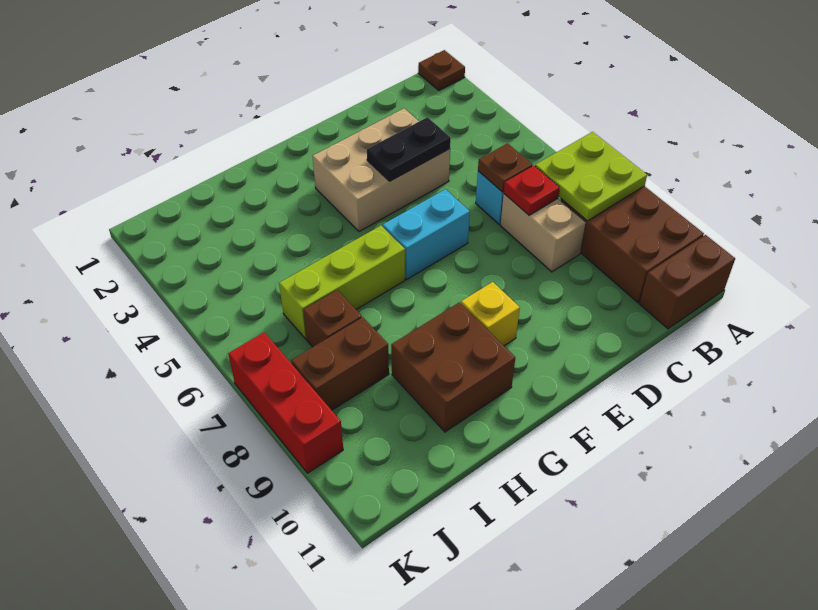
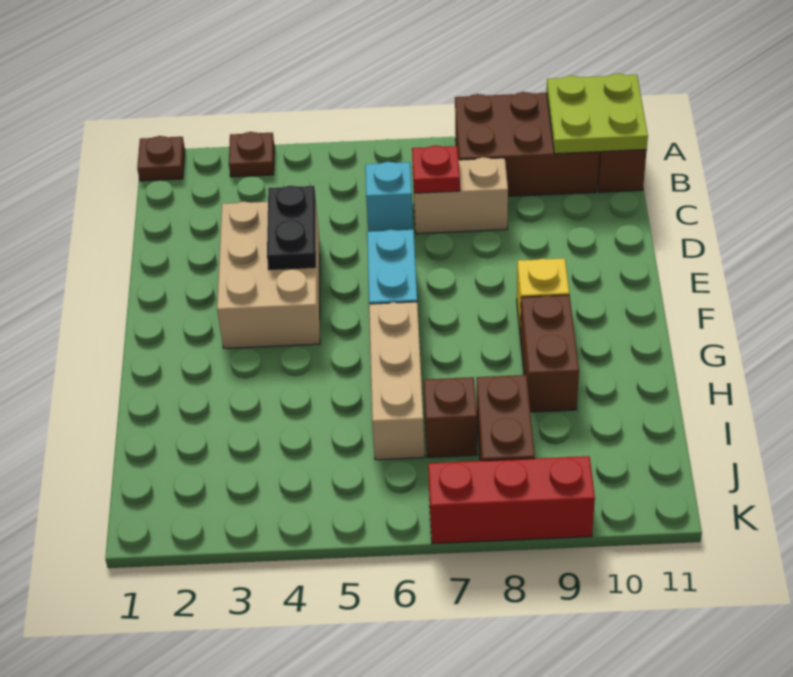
lime 2x2 plate [535,132,647,221] -> lime 2x2 plate moved to [547,74,648,154]
brown 1x1 plate [478,143,532,192] -> brown 1x1 plate moved to [229,132,274,177]
lime 1x3 brick [279,226,405,339] -> tan 1x3 brick [369,302,425,460]
brown 2x2 brick [391,302,515,432] -> brown 1x2 brick [520,295,579,412]

